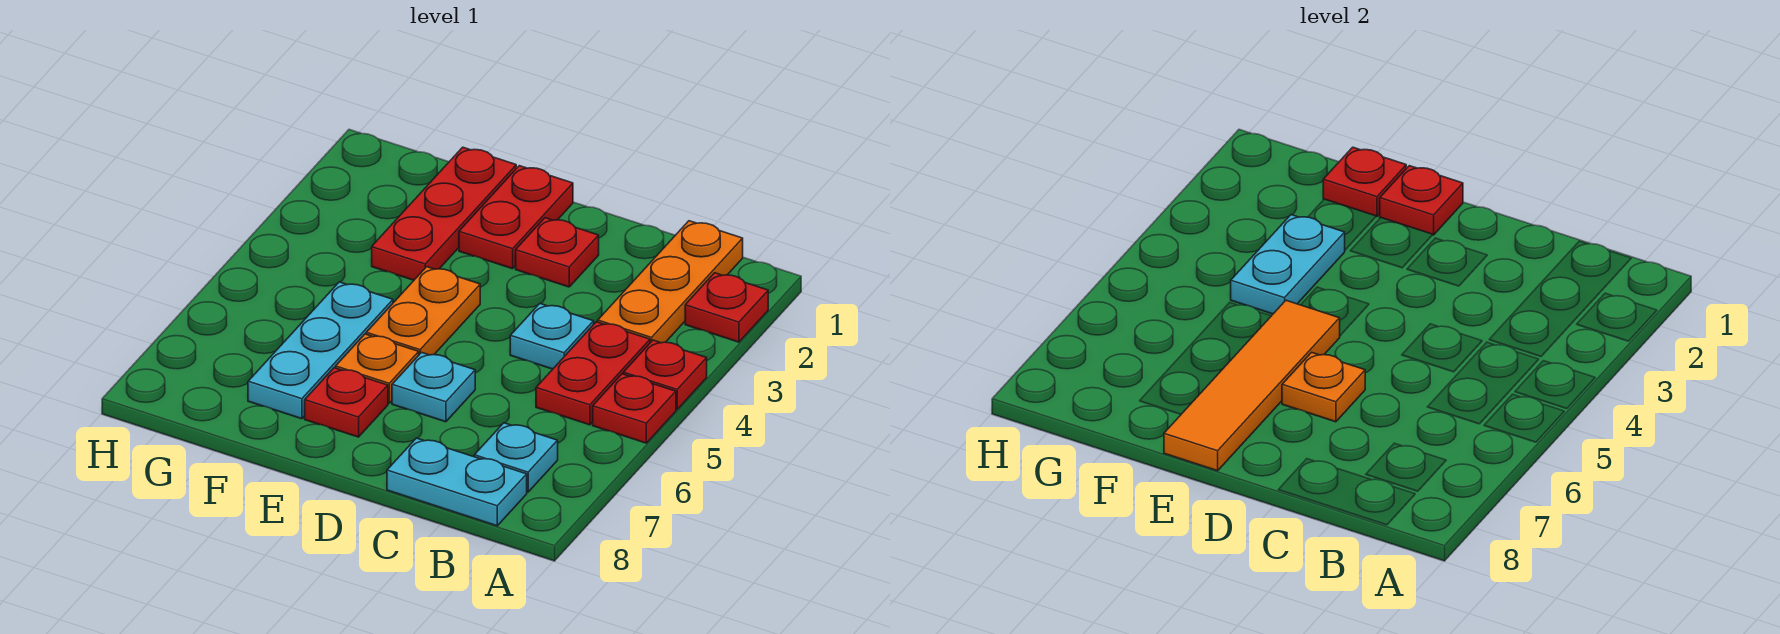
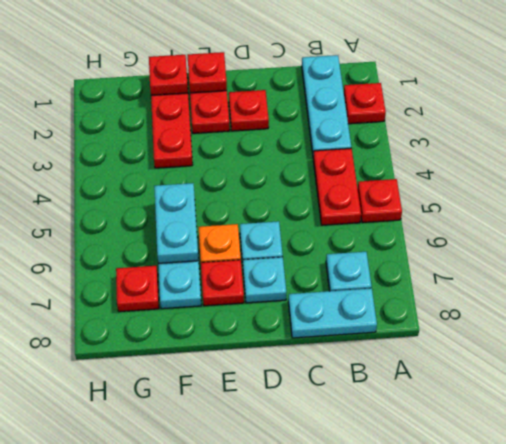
red 1x1 plate [623,340,707,409] -> red 1x1 plate moved to [116,266,159,312]
orange 1x3 plate [598,221,743,343] -> cyan 1x3 plate [302,55,351,156]
cyan 1x1 plate [510,304,594,369] -> cyan 1x1 plate moved to [243,257,286,303]
orange 1x1 plate [1282,352,1365,422] -> none
orange 1x2 plate [366,267,480,355] -> none
orange 1x4 tile [1164,300,1340,471] -> none
cyan 1x2 plate [1231,215,1345,314] -> cyan 1x2 plate moved to [154,183,199,263]

